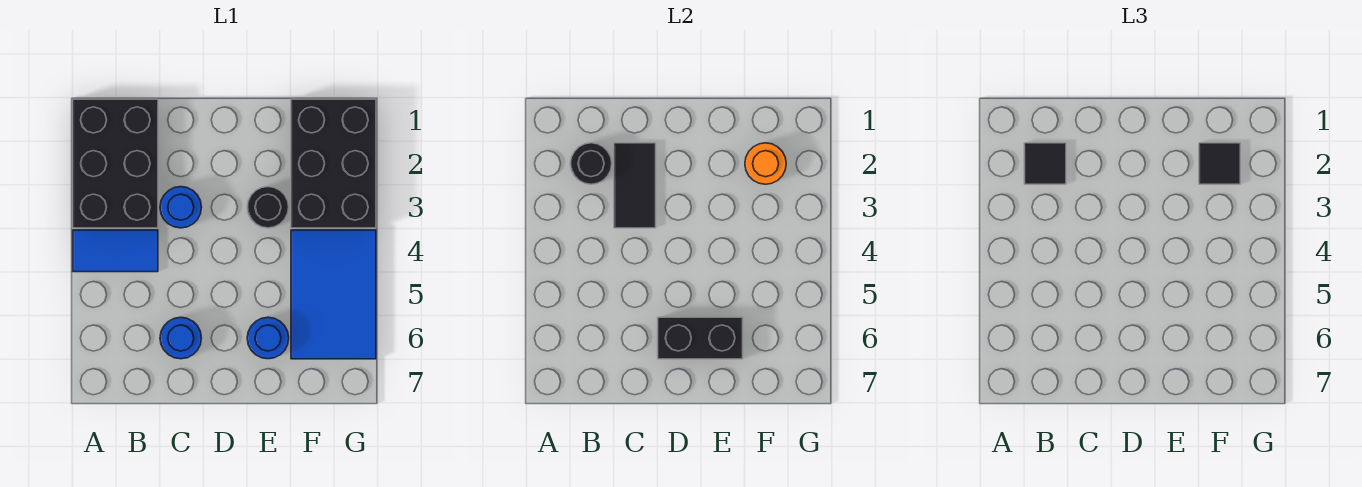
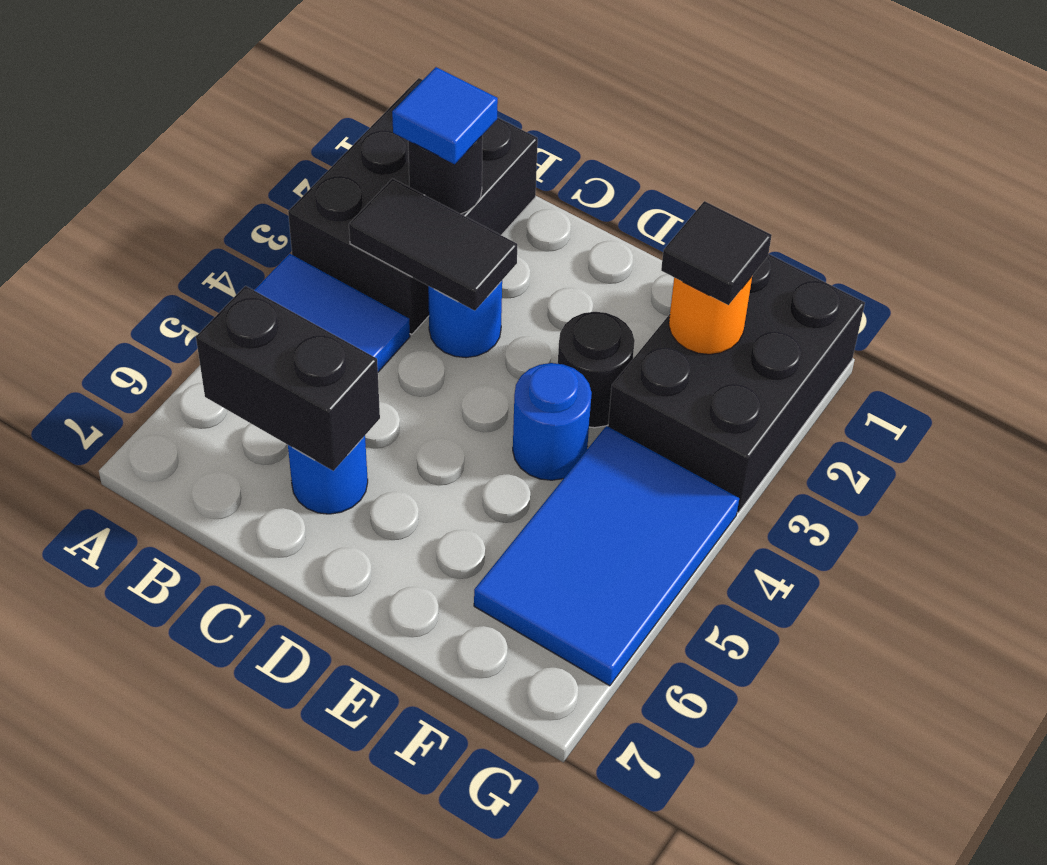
black 1x1 tile [1024,143,1066,184] -> blue 1x1 tile [392,67,498,164]
black 1x2 tile [614,143,656,228] -> black 1x2 tile turned to [349,179,517,311]
black 1x2 brick [658,317,743,359] -> black 1x2 brick moved to [196,286,380,471]
blue 1x1 round brick [247,317,289,359] -> blue 1x1 round brick moved to [513,363,592,480]

